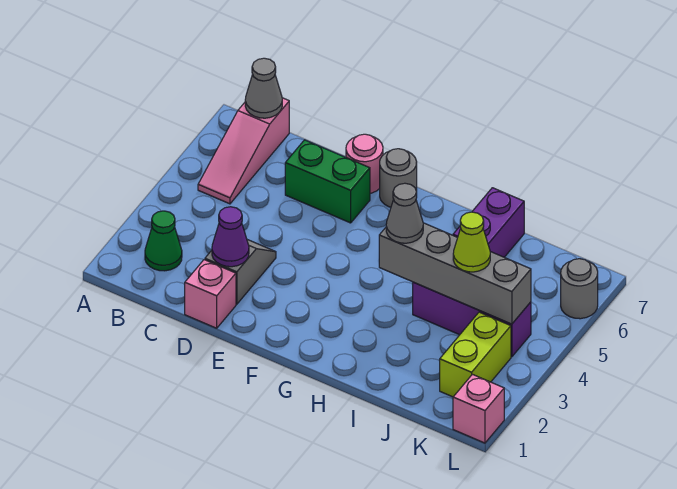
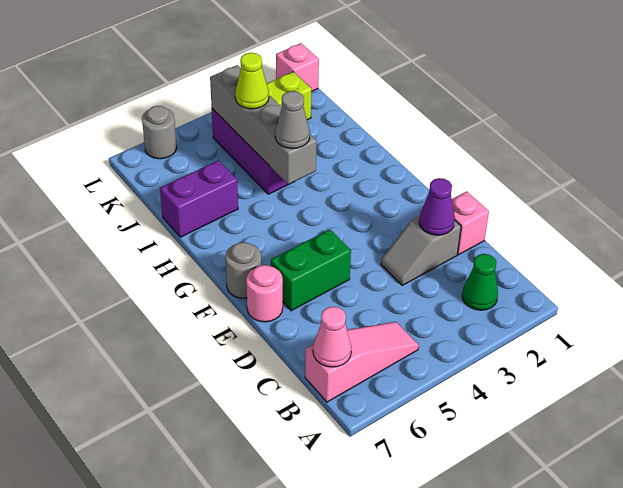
grey 1x1 cone [245,58,282,118] -> pink 1x1 cone [313,307,351,367]
green 1x2 brick [285,140,370,223] -> green 1x2 brick turned to [271,229,351,311]

